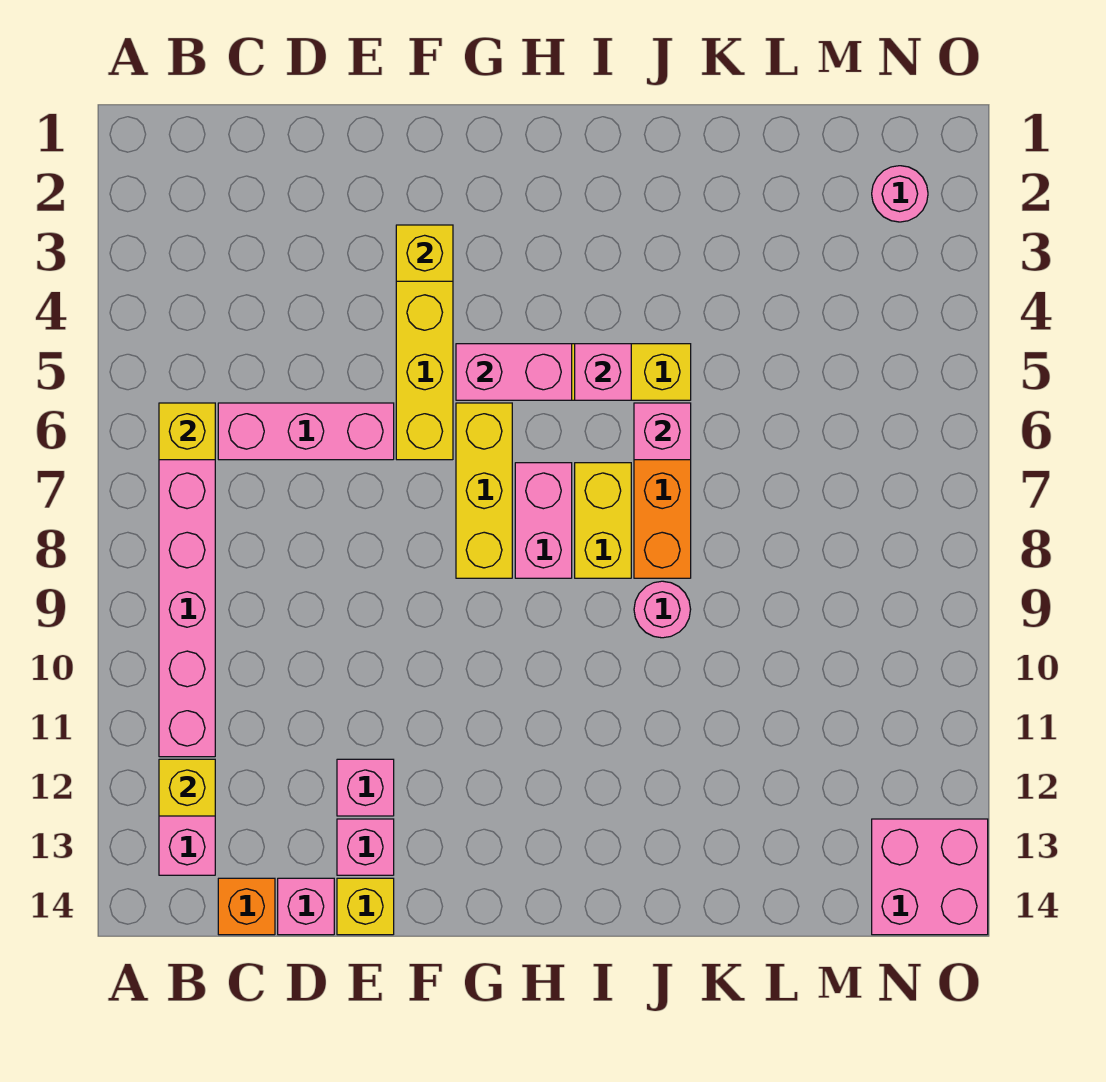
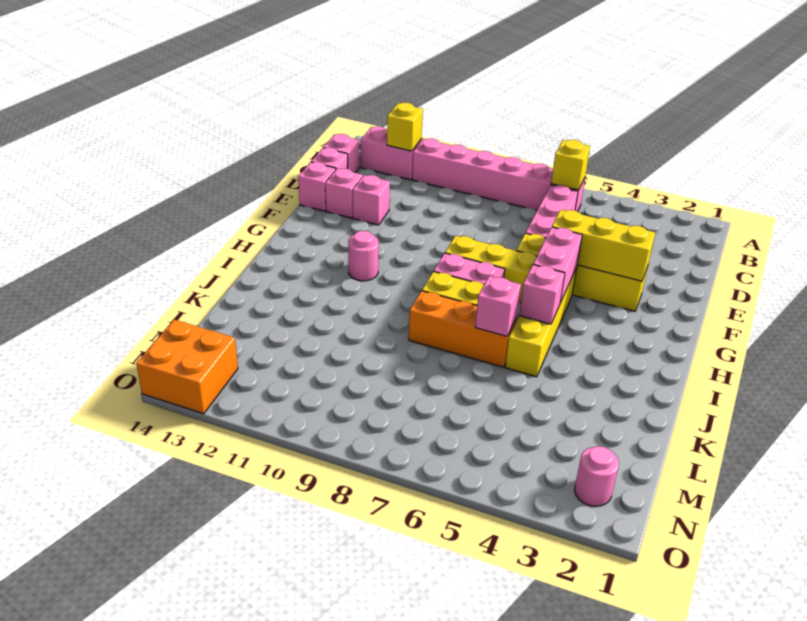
orange 1x1 brick [218,878,275,935] -> pink 1x1 brick [323,134,359,173]
yellow 1x1 brick [337,878,394,935] -> pink 1x1 brick [298,162,336,211]
yellow 1x1 brick [396,225,453,281] -> yellow 1x3 brick [552,209,655,281]
pink 1x1 round brick [634,581,691,638] -> pink 1x1 round brick moved to [348,231,379,281]
pink 2x2 brick [872,819,988,935] -> orange 2x2 brick [136,320,238,414]

